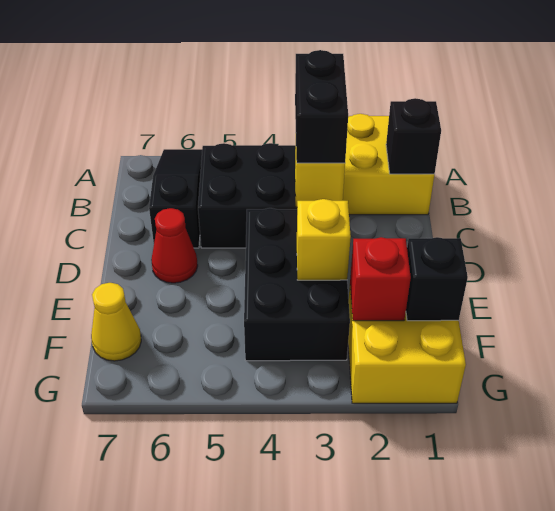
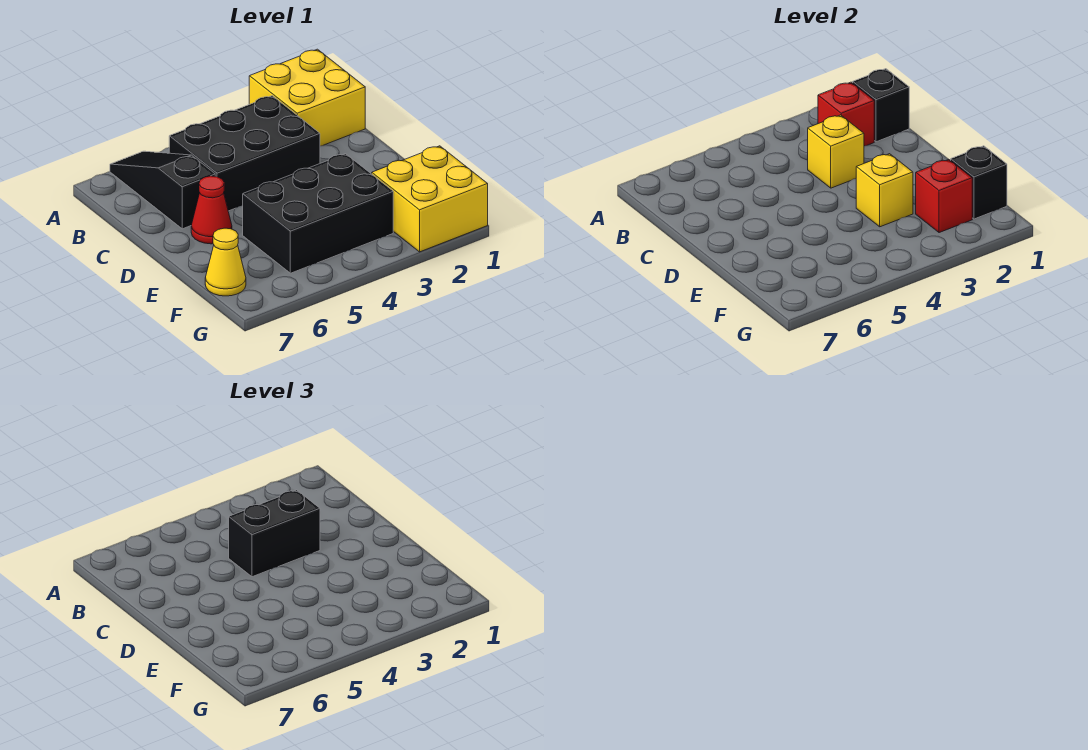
none -> red 1x1 brick [818,82,874,146]
black 1x2 brick [295,50,348,163] -> black 1x2 brick turned to [229,490,320,577]
black 2x3 brick [244,208,350,361] -> black 2x3 brick turned to [243,154,393,273]

